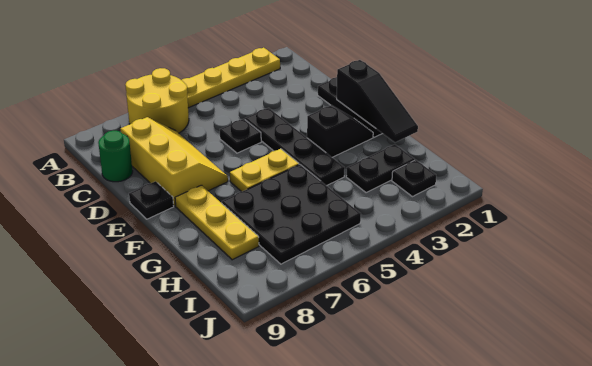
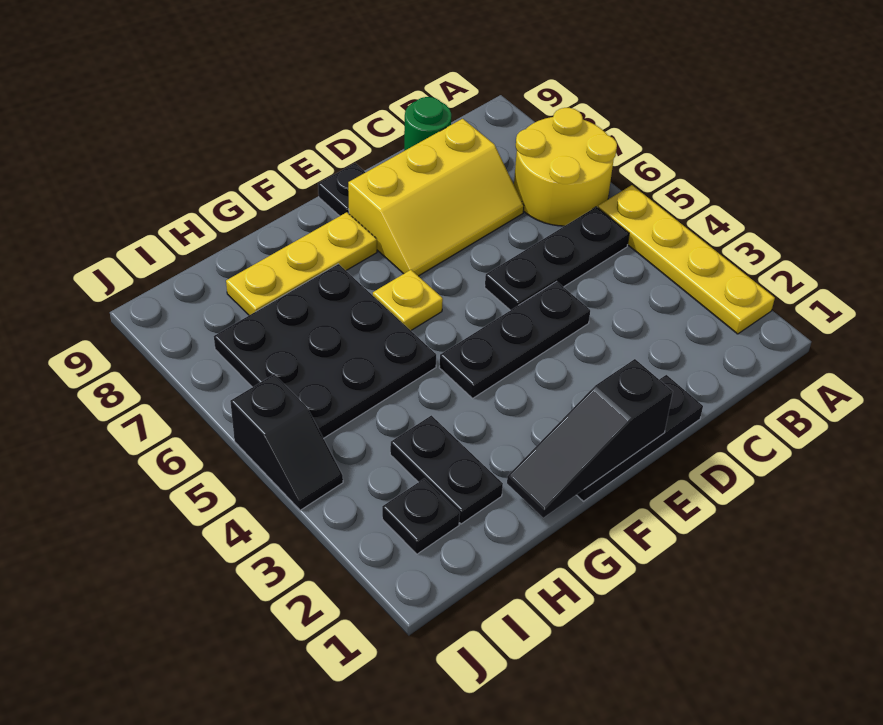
black 1x4 plate [245,108,345,186] -> black 1x3 plate [439,281,590,398]
black 1x1 plate [220,119,261,153] -> black 1x3 plate [485,207,629,310]
black 1x2 slope [307,105,373,158] -> black 1x2 slope moved to [230,375,343,510]
yellow 1x2 plate [230,149,299,192] -> yellow 1x1 plate [373,270,443,330]

